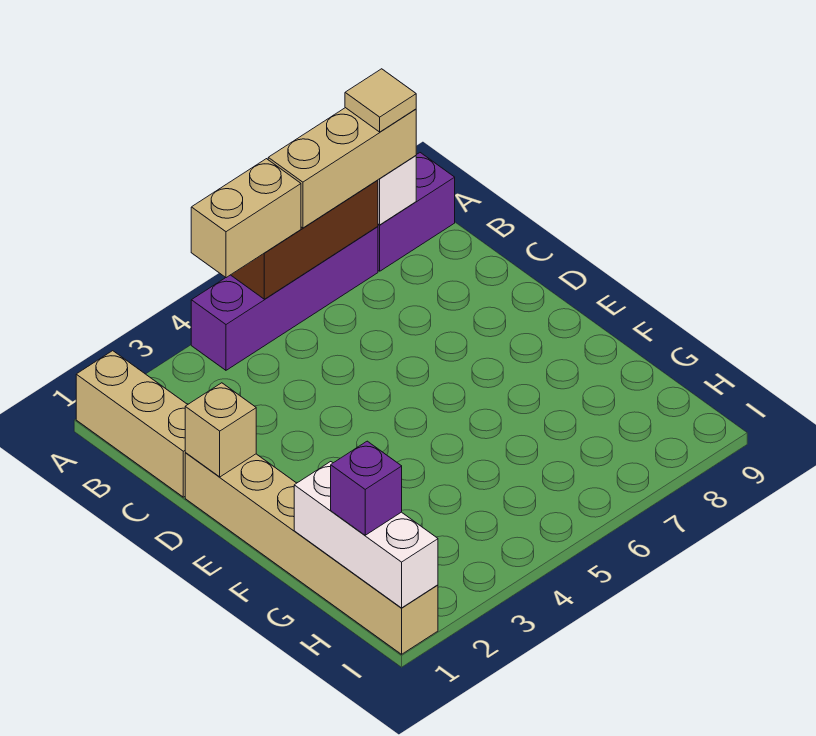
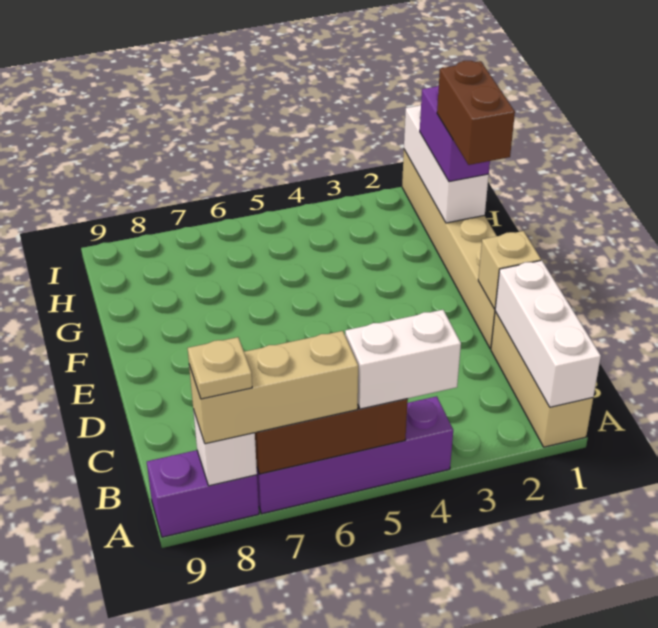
none -> white 1x3 brick [495,260,601,407]
tan 1x2 brick [191,159,301,278] -> white 1x2 brick [345,310,461,409]
tan 1x1 tile [345,69,416,132] -> tan 1x1 plate [188,337,252,399]
none -> brown 1x2 brick [437,61,515,165]
purple 1x1 brick [331,441,402,535] -> purple 1x2 brick [420,85,490,182]

